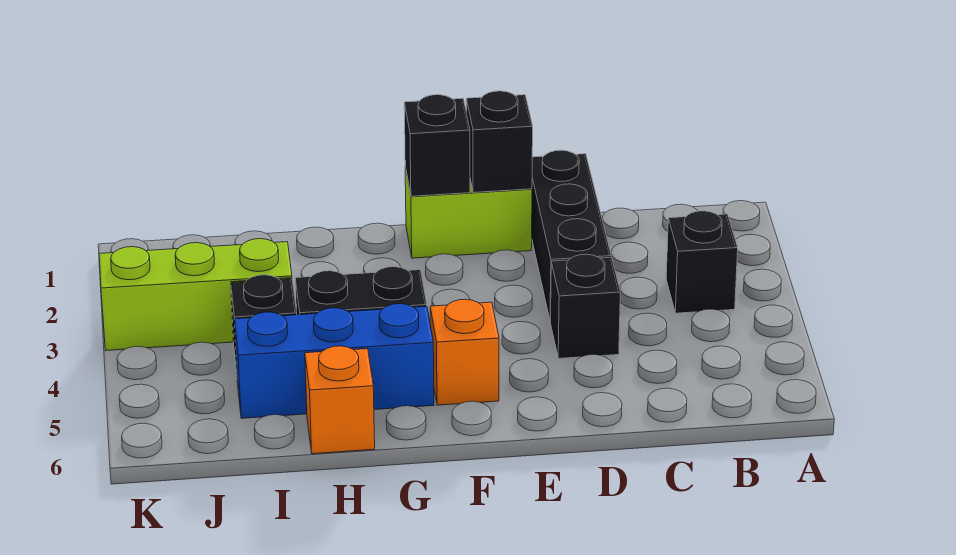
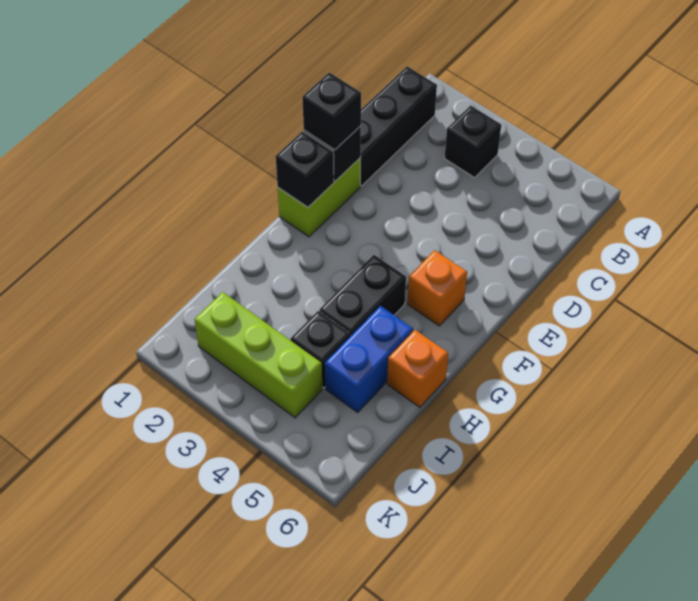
black 1x3 brick [532,150,611,322] -> black 1x3 brick turned to [360,66,437,186]
black 1x1 brick [551,254,620,358] -> black 1x1 brick moved to [302,72,361,150]
blue 1x3 brick [235,304,434,418] -> blue 1x2 brick [325,306,413,412]
lime 1x3 brick [99,239,292,350] -> lime 1x3 brick turned to [194,292,322,418]

